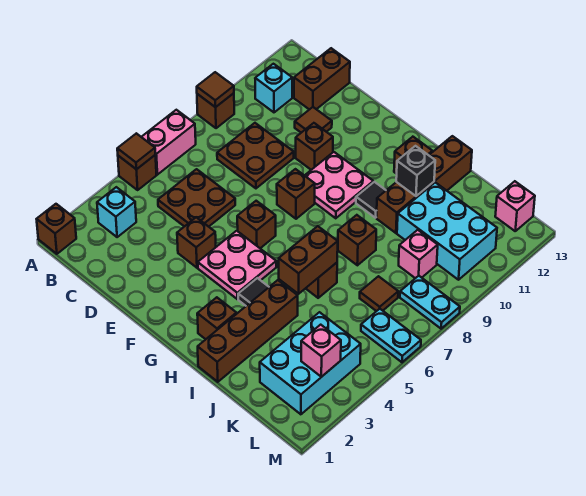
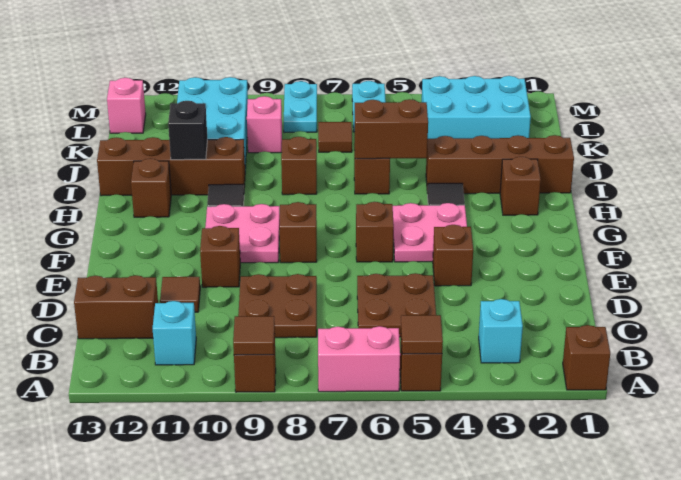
pink 1x1 brick [301,325,341,377] -> none

